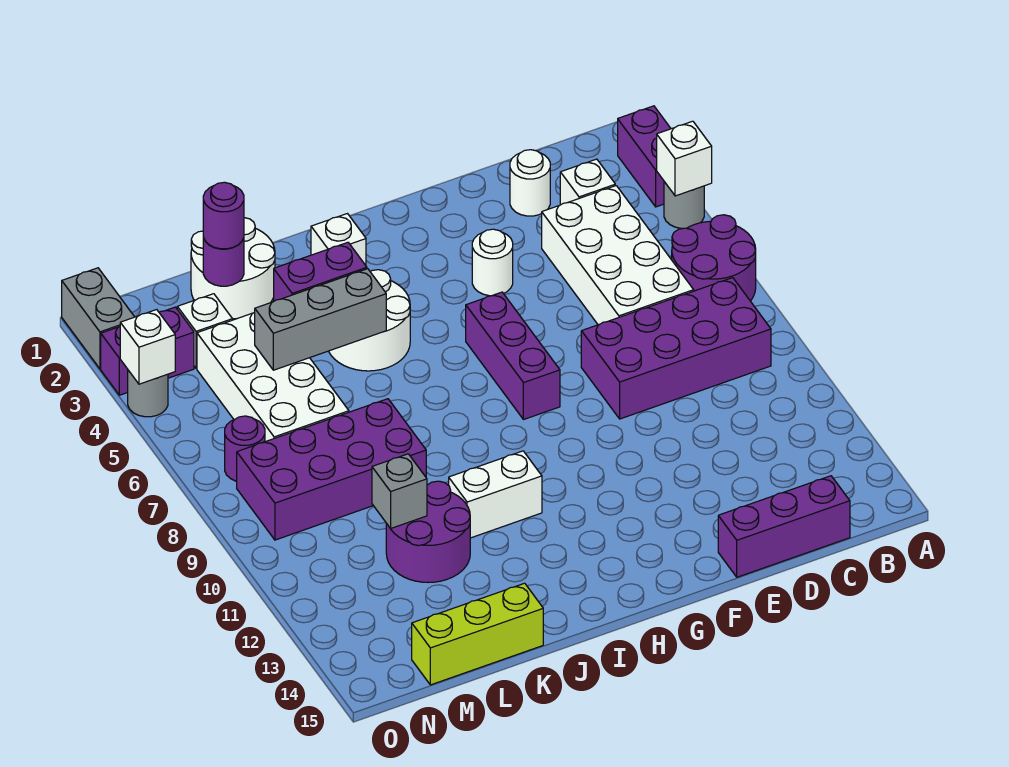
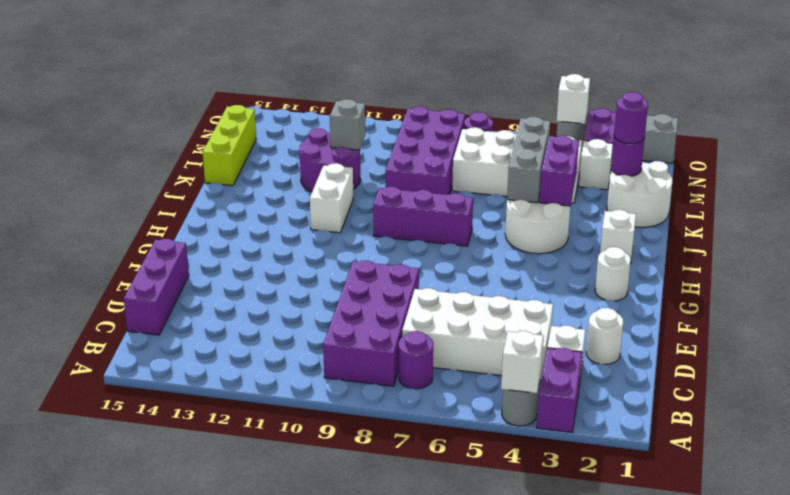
purple 1x2 brick [618,106,671,207] -> purple 1x2 brick turned to [537,348,582,432]
purple 2x2 round brick [672,215,756,301] -> purple 1x1 round brick [399,331,433,389]
white 1x1 round brick [472,229,513,296] -> white 1x1 round brick moved to [595,247,631,301]
purple 1x3 brick [466,292,560,420] -> purple 1x3 brick moved to [373,187,473,246]

